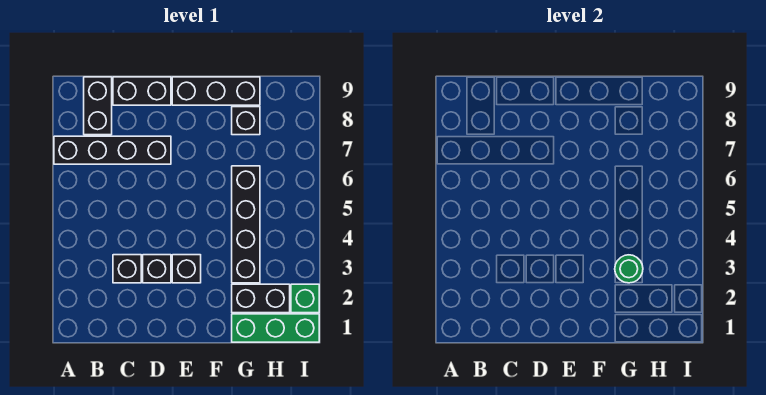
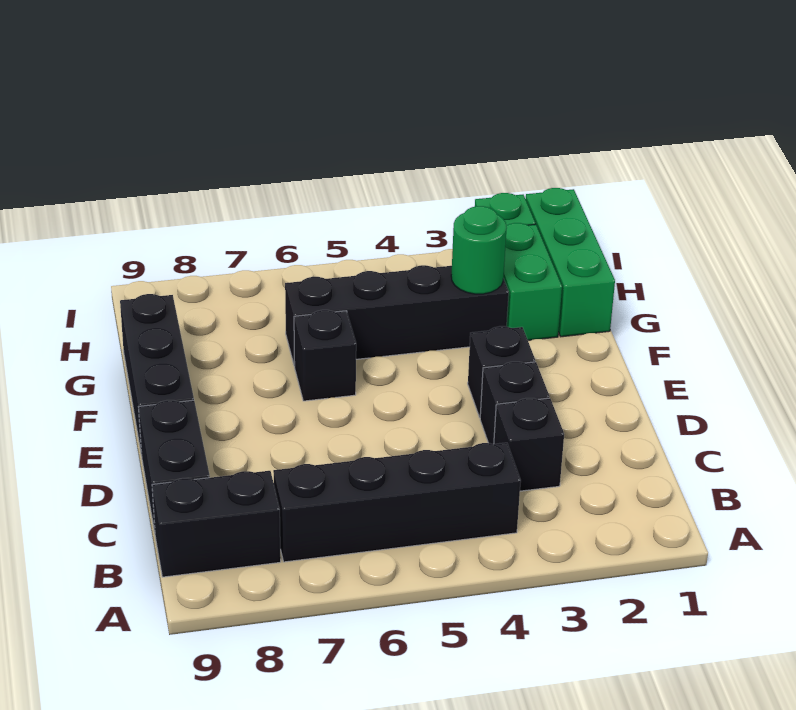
black 1x4 brick [54,136,171,164] -> black 1x4 brick turned to [273,443,521,562]
black 1x2 brick [232,284,290,313] -> green 1x2 brick [503,223,562,340]
black 1x1 brick [232,107,260,135] -> black 1x1 brick moved to [294,310,356,401]

